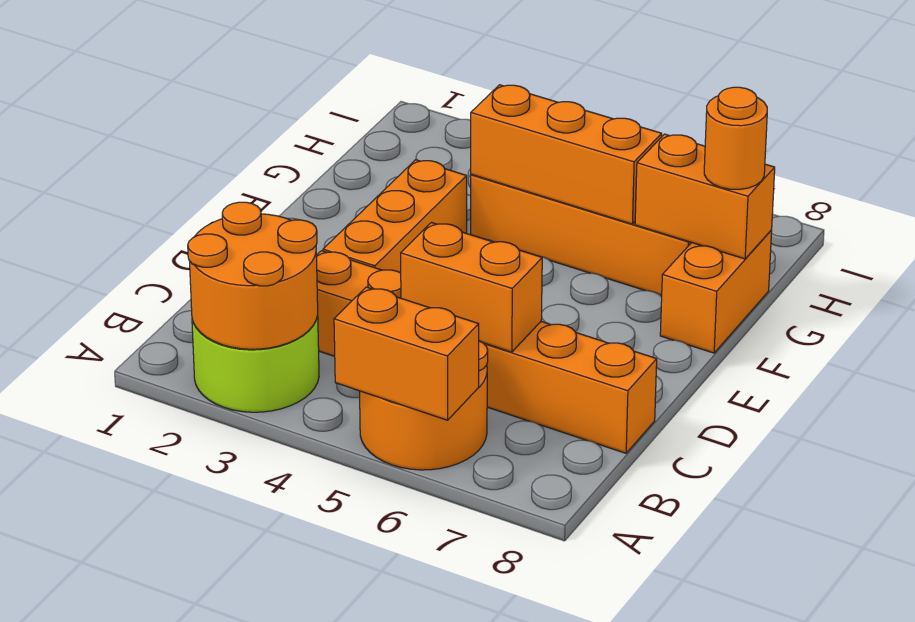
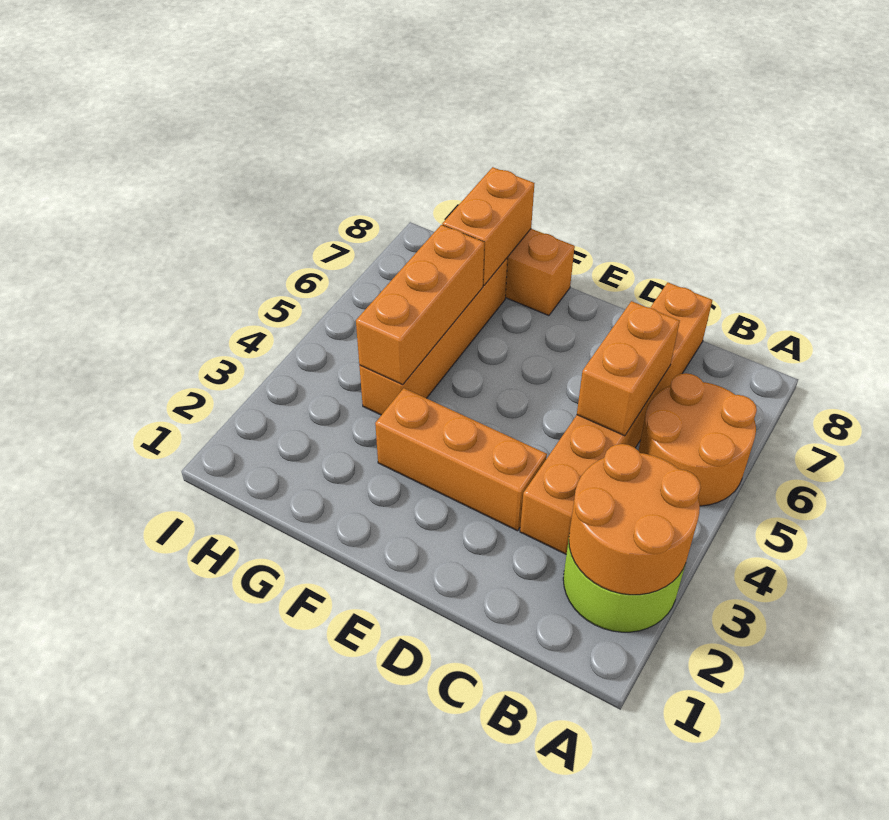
orange 1x2 brick [334,287,479,420] -> none
orange 1x1 round brick [704,87,767,189] -> none

